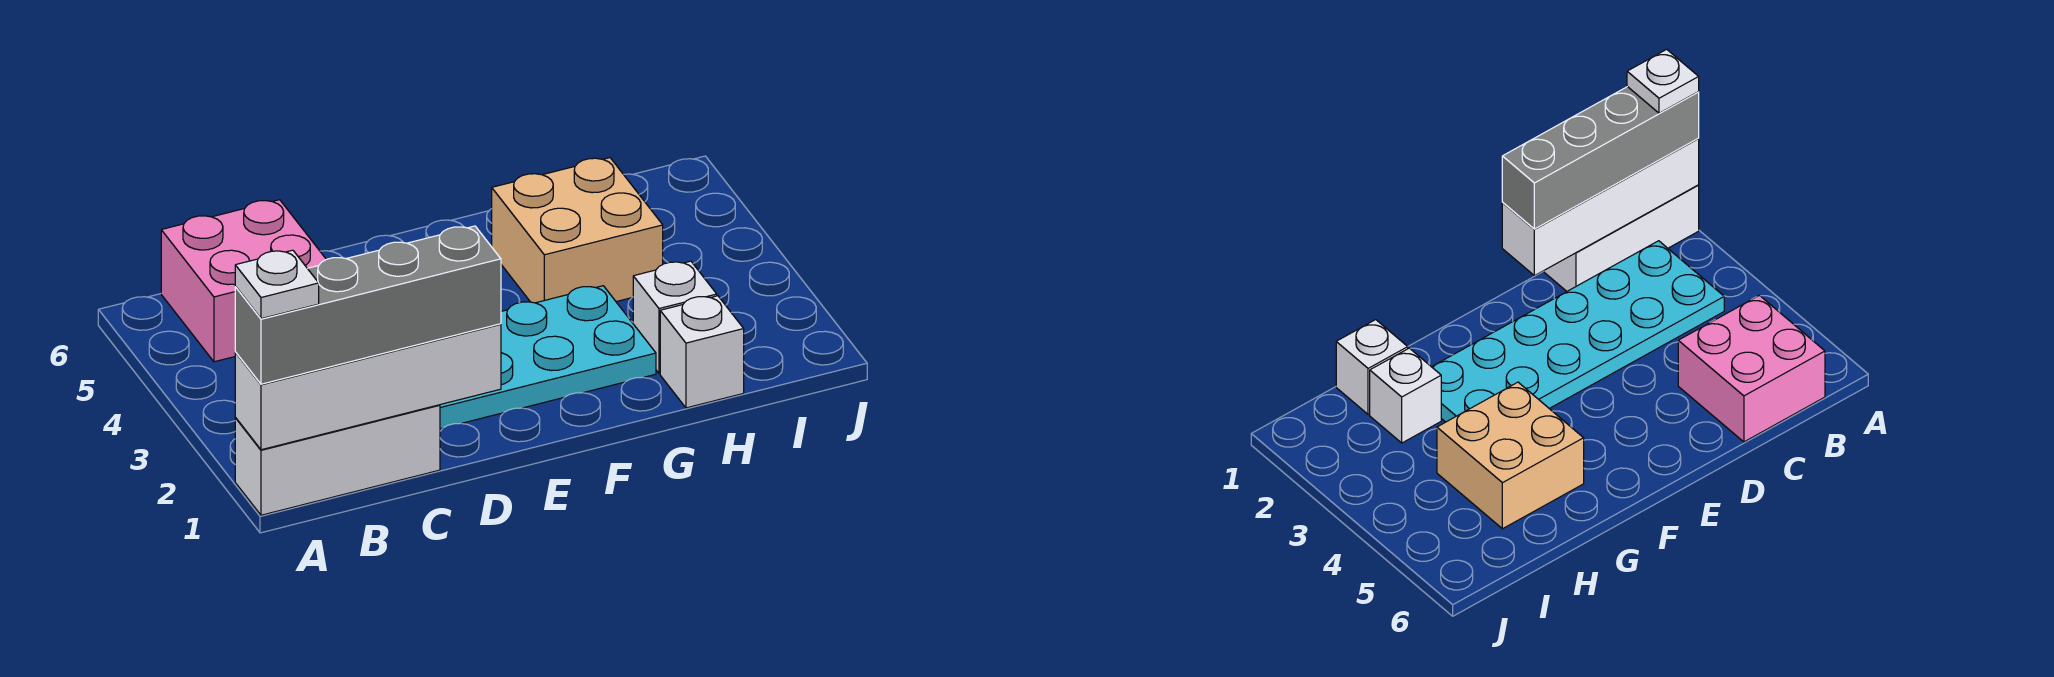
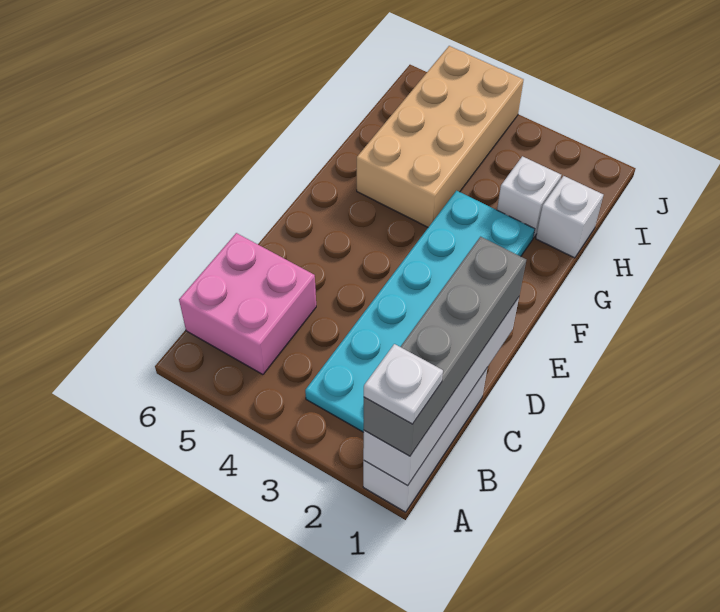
tan 2x2 brick [492,158,663,303] -> tan 2x4 brick [357,46,524,227]

